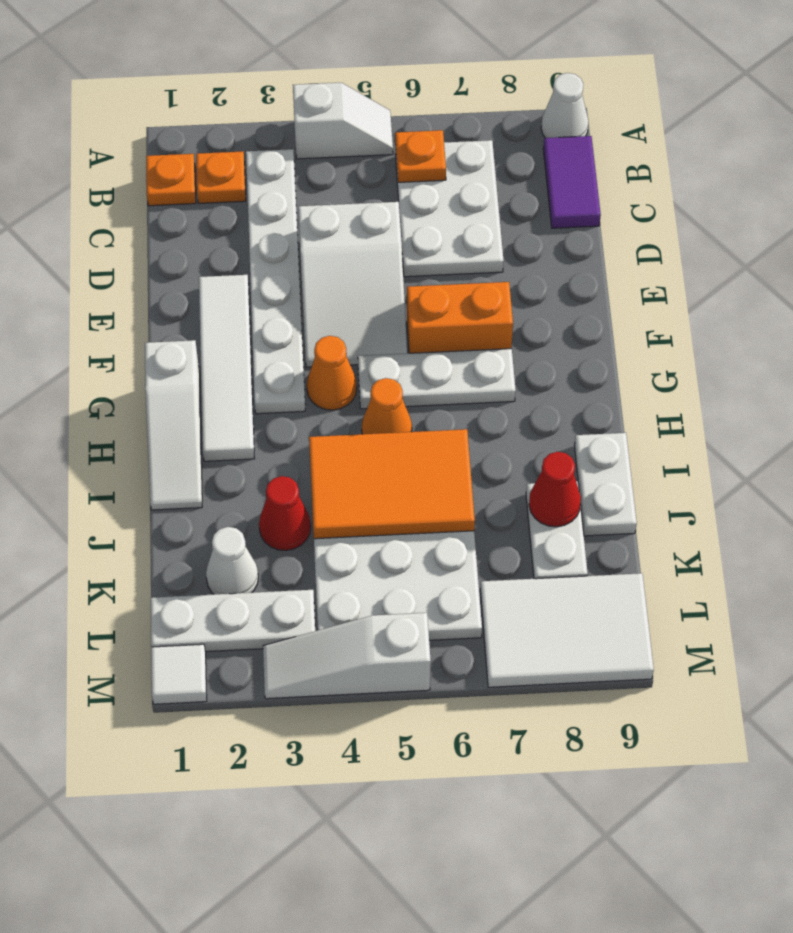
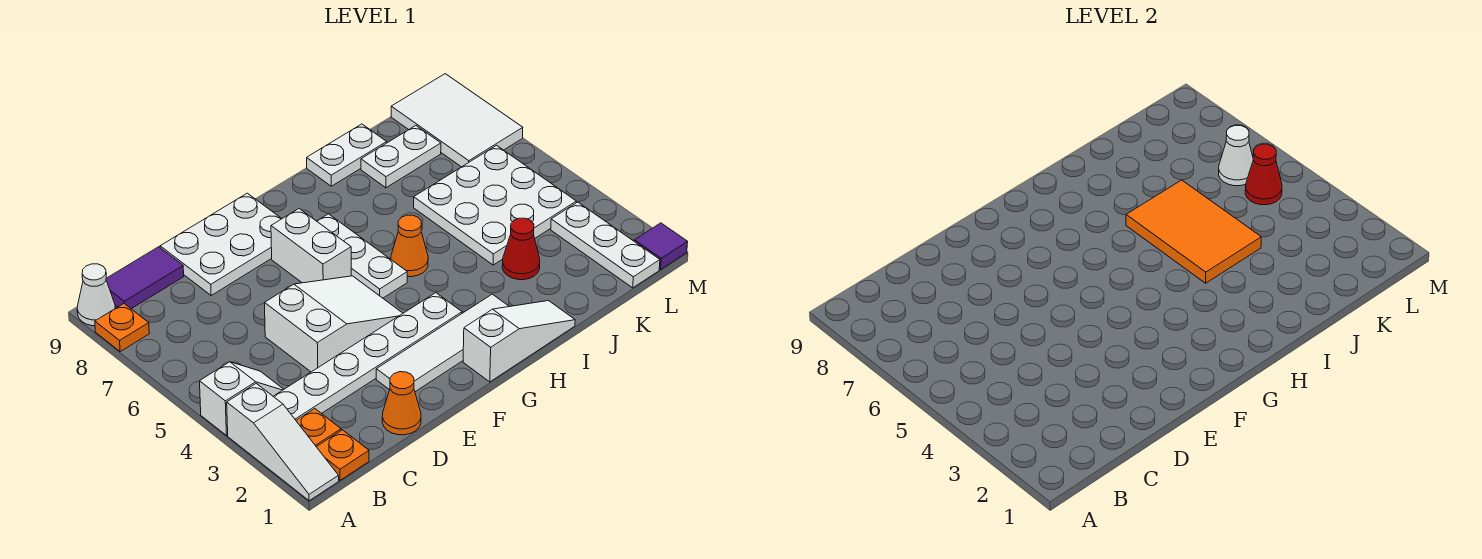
white 1x2 slope [293,83,393,159] -> white 1x2 slope turned to [200,362,284,435]
white 2x3 plate [395,140,504,277] -> white 2x3 plate moved to [160,193,282,295]
orange 1x1 plate [395,130,446,182] -> orange 1x1 plate moved to [95,304,149,352]
orange 1x2 brick [407,282,513,353] -> white 1x2 brick [271,209,351,283]
orange 1x1 cone [307,336,357,410] -> orange 1x1 cone moved to [382,372,421,435]
red 1x1 cone [529,452,581,527] -> red 1x1 cone moved to [1245,144,1282,205]
white 1x1 cone [206,527,258,594] -> white 1x1 cone moved to [1219,125,1253,186]
white 1x1 tile [151,644,207,704] -> purple 1x1 tile [634,223,688,270]
white 1x3 slope [263,613,431,699] -> white 1x3 slope moved to [227,384,339,501]

